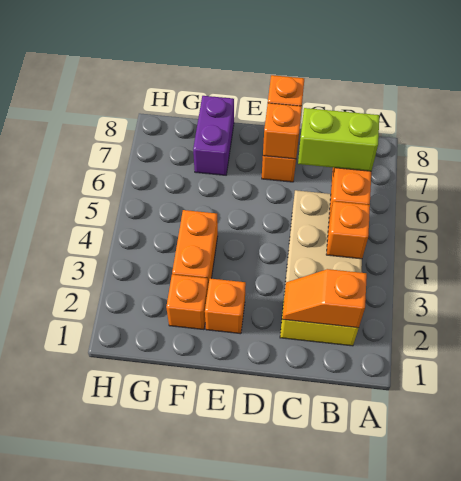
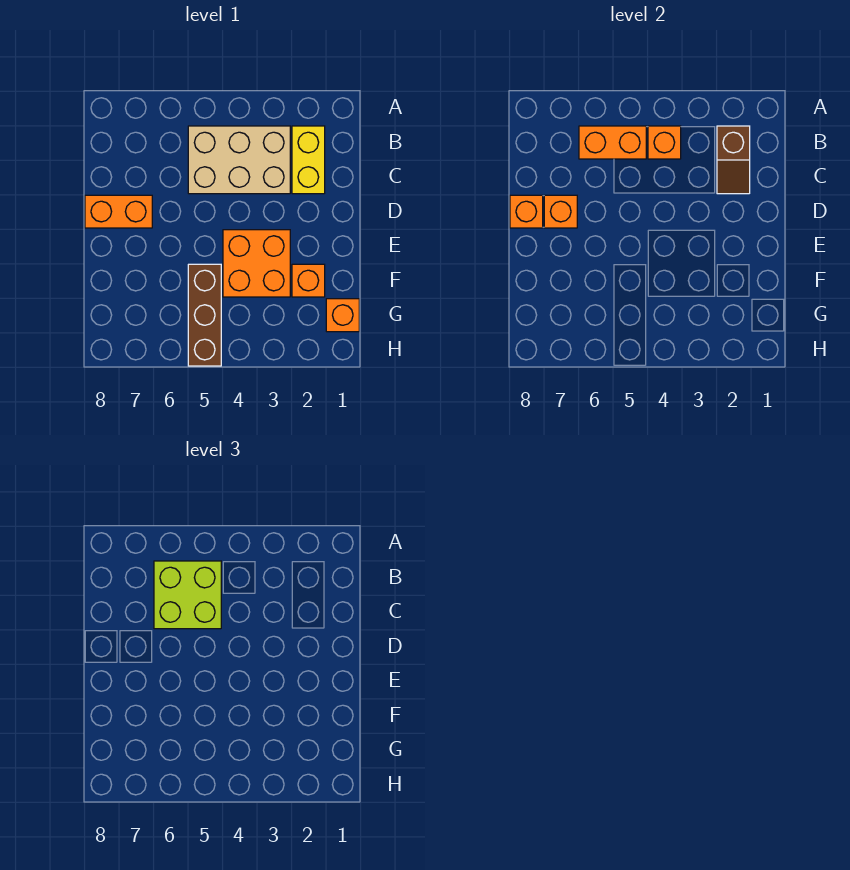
orange 1x2 slope [282,269,367,328] -> brown 1x2 slope [717,126,750,194]
lime 1x2 brick [298,108,379,171] -> lime 2x2 brick [154,561,221,629]
orange 1x1 brick [205,279,246,334] -> orange 1x1 brick moved to [326,299,359,332]
orange 1x2 brick [172,210,218,285] -> orange 2x2 brick [223,230,290,297]
none -> brown 1x3 brick [188,264,221,366]
purple 1x2 brick [193,96,234,175] -> none

